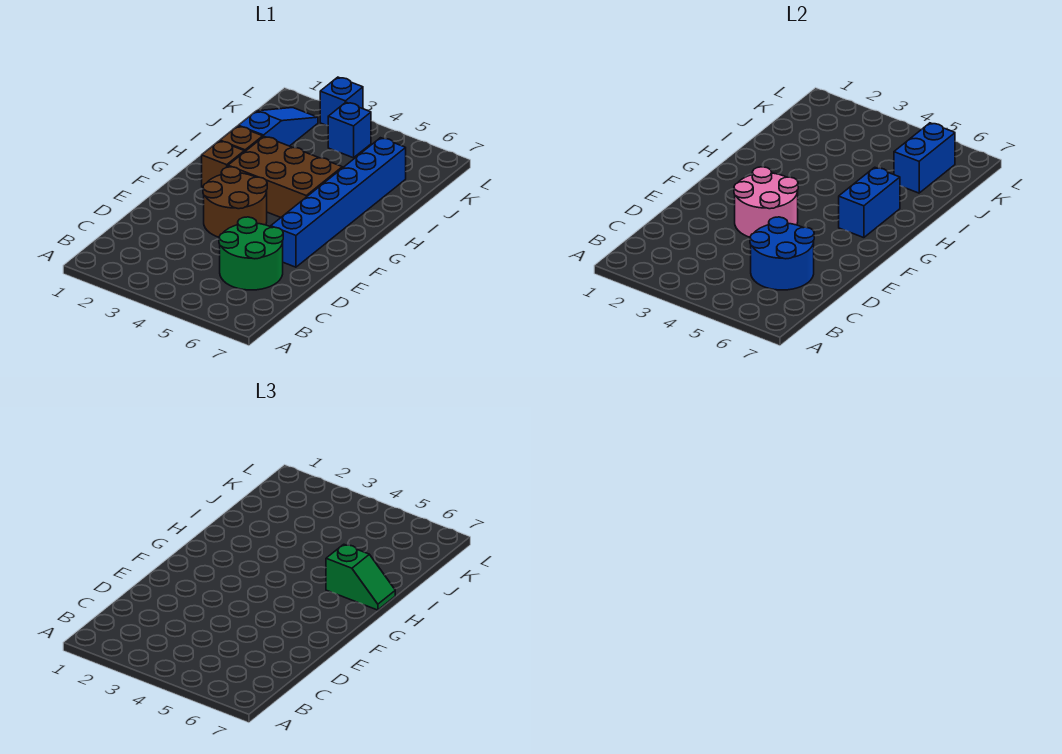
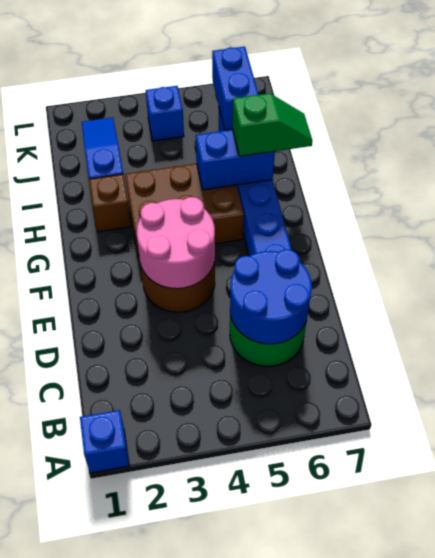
brown 1x1 brick [202,141,244,187] -> none
blue 1x2 brick [839,167,900,238] -> blue 1x2 brick turned to [196,130,275,190]
blue 1x1 brick [320,77,363,126] -> blue 1x1 brick moved to [80,410,129,473]

